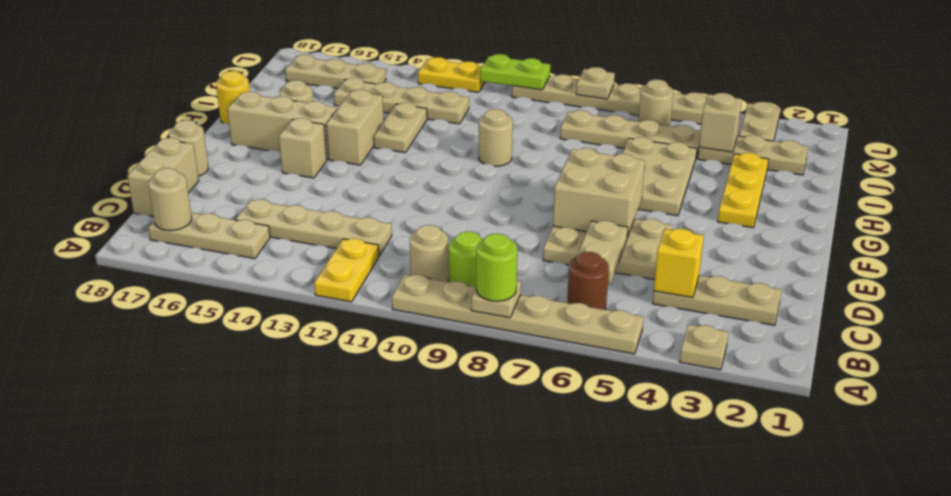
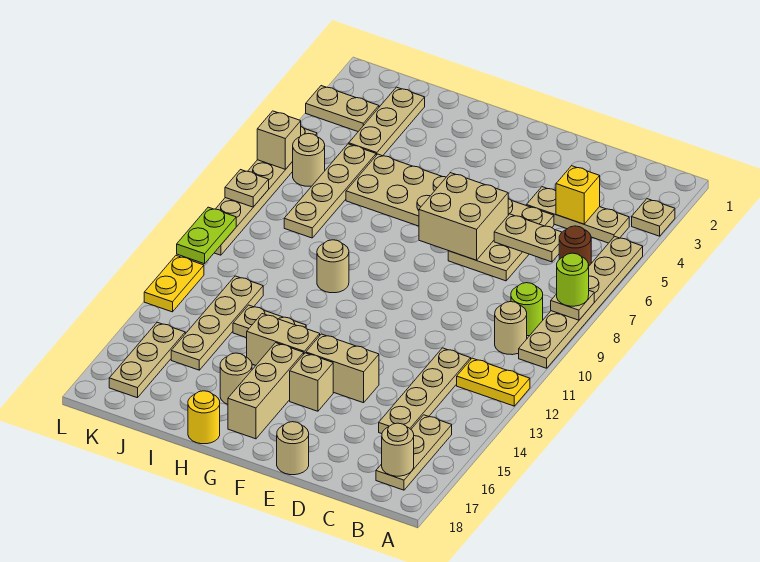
tan 1x3 plate [653,276,781,325] -> tan 1x3 plate turned to [527,187,629,243]
tan 1x2 brick [128,138,199,217] -> tan 1x2 brick moved to [306,334,379,403]
yellow 1x3 plate [718,153,768,228] -> none
tan 1x1 brick [699,93,742,152] -> tan 1x1 brick moved to [257,111,301,169]

